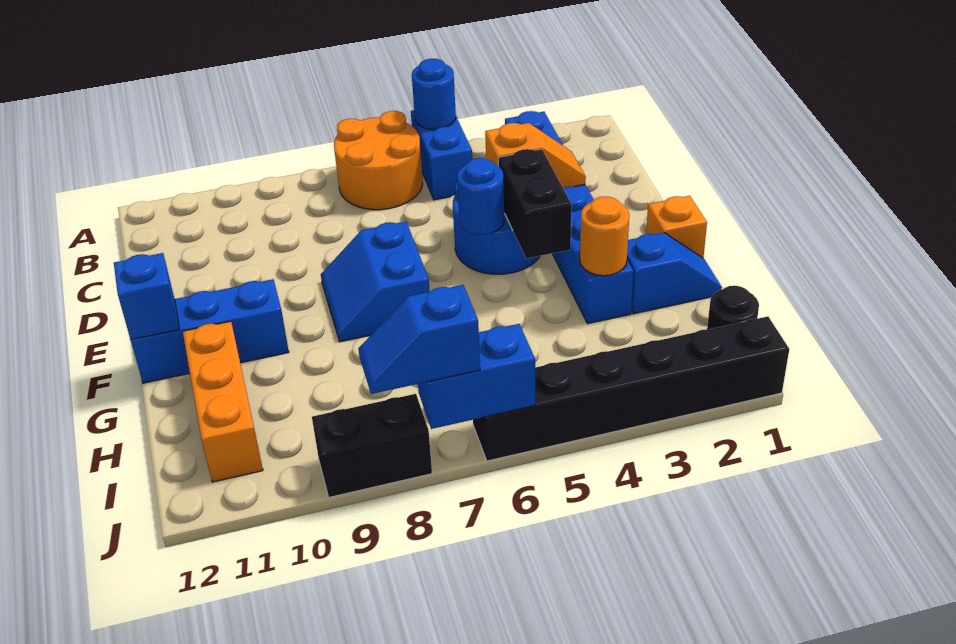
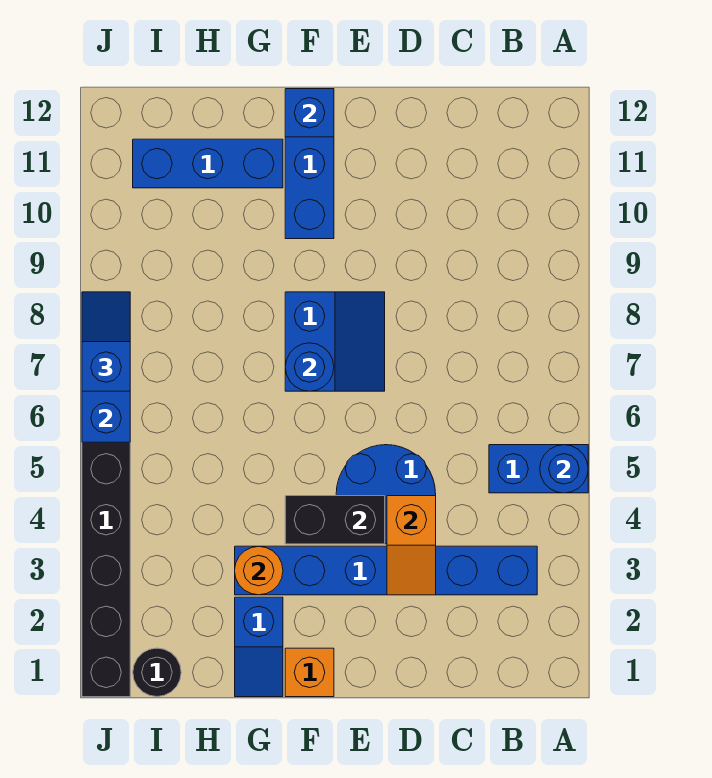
orange 2x2 round brick [334,111,423,210] -> none
blue 1x1 round brick [457,158,504,235] -> blue 1x1 round brick moved to [285,343,334,391]
blue 2x2 slope [321,222,430,342] -> blue 2x2 slope turned to [285,292,385,391]
orange 1x3 brick [183,321,263,482] -> blue 1x3 brick [133,139,283,188]
black 1x2 brick [312,394,432,497] -> none

